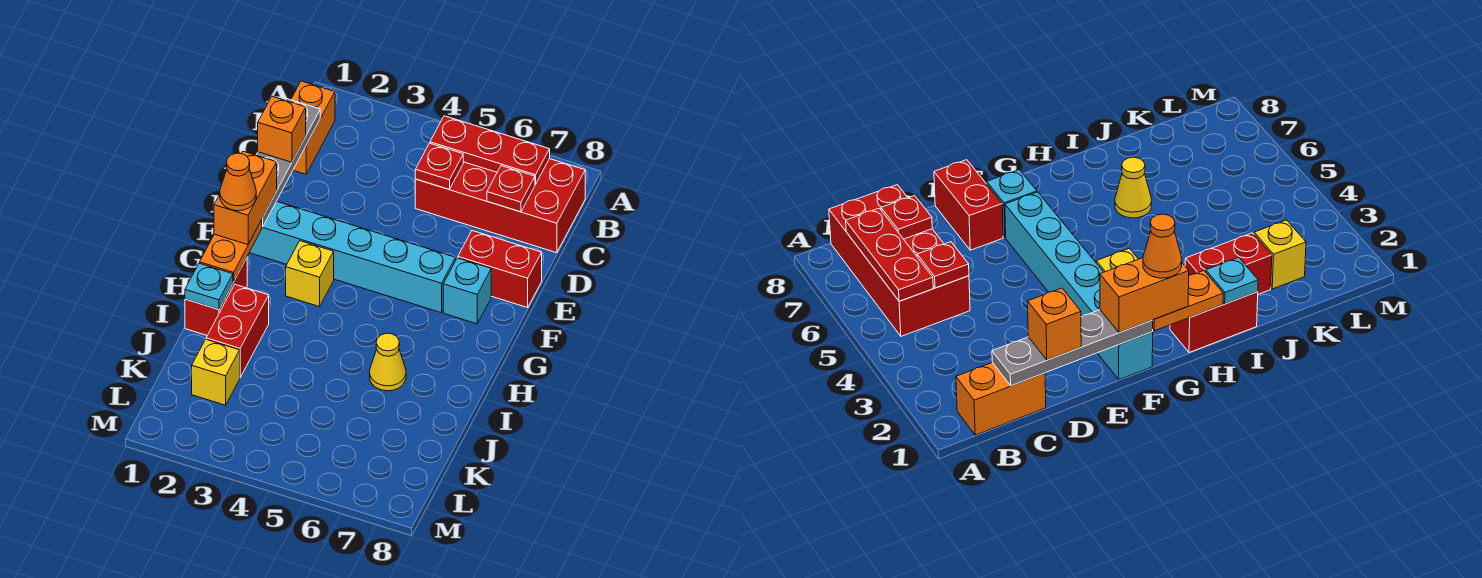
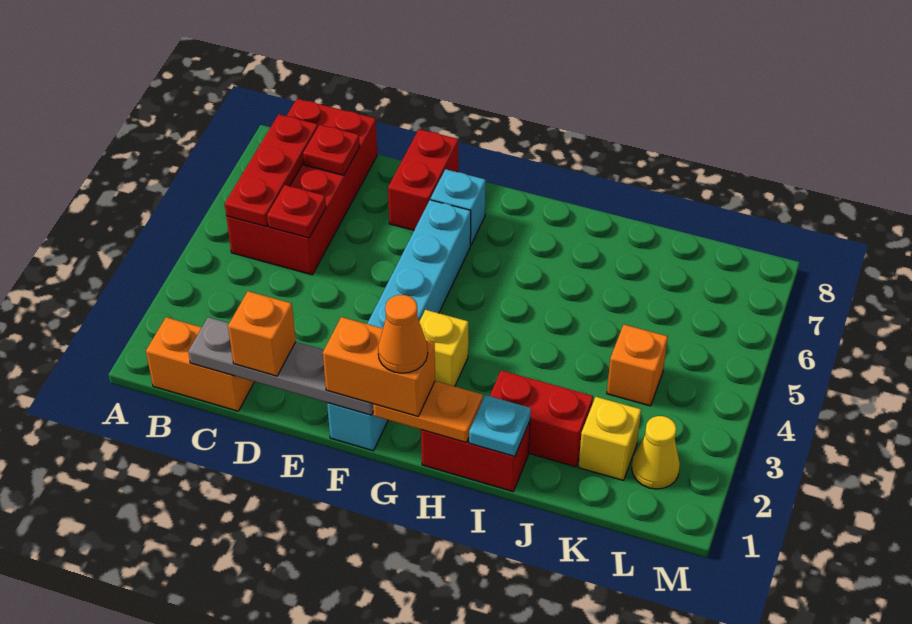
yellow 1x1 cone [370,333,406,391] -> yellow 1x1 cone moved to [632,416,680,489]
none -> orange 1x1 brick [607,325,668,406]

